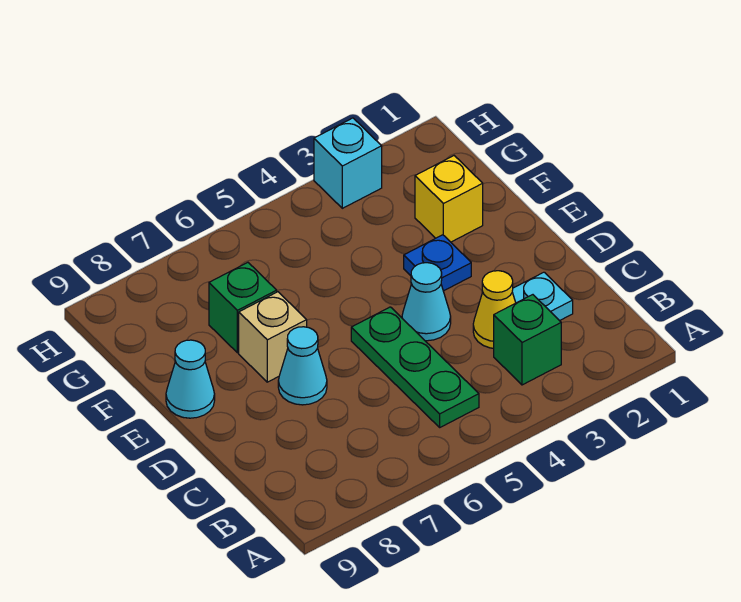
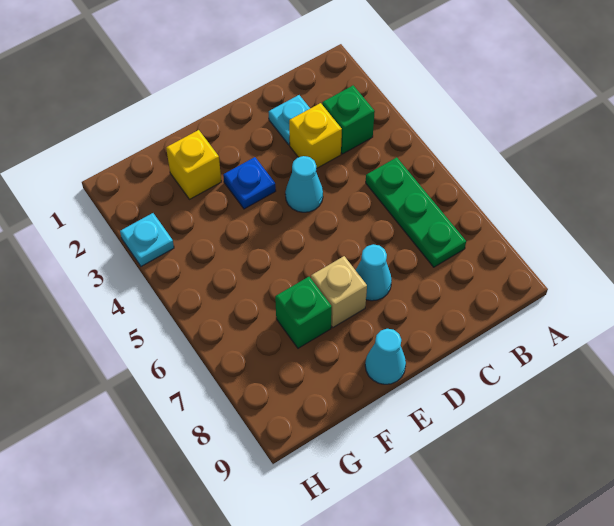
green 1x3 plate [351,307,479,427] -> green 1x3 plate turned to [366,157,466,267]
yellow 1x1 cone [473,271,516,348] -> yellow 1x1 brick [289,103,342,169]
cyan 1x1 brick [314,118,382,208] -> cyan 1x1 plate [120,213,174,266]

